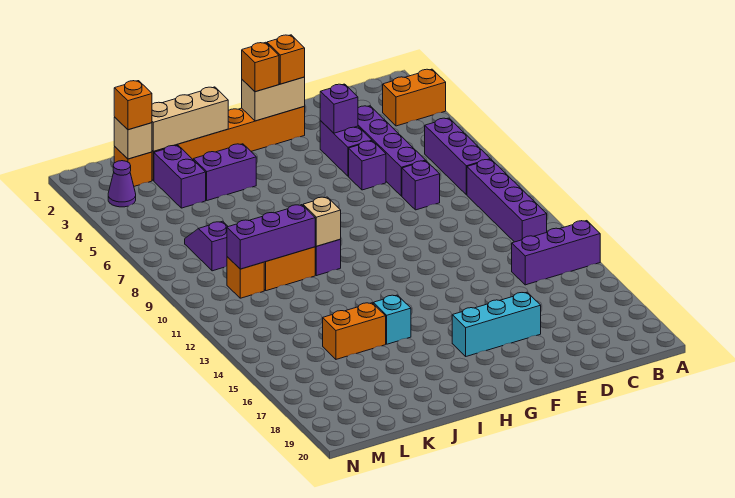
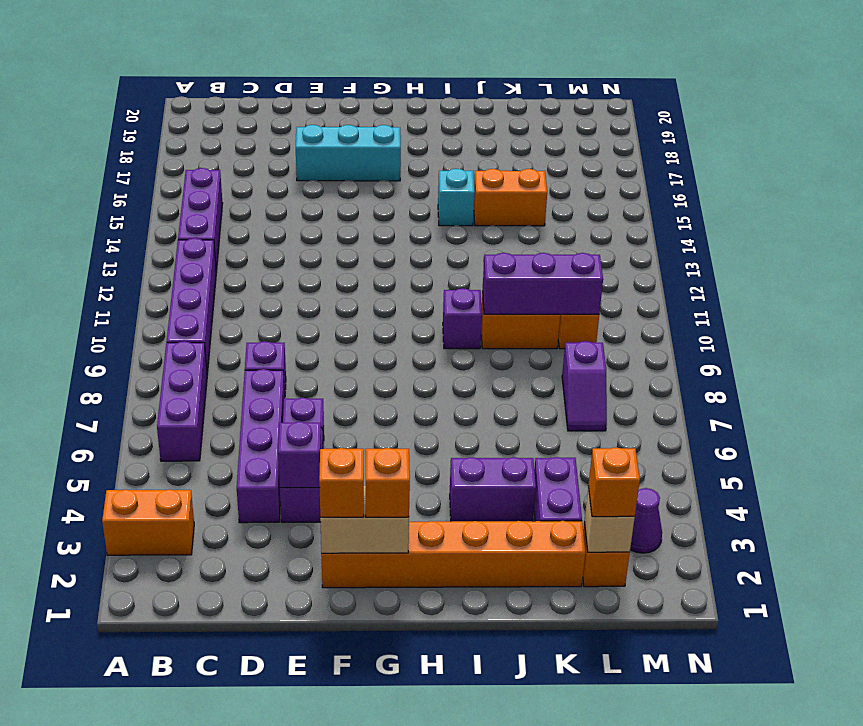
purple 1x3 brick [512,221,600,285] -> purple 1x3 brick turned to [178,168,223,272]
tan 1x3 brick [152,87,228,151] -> none
tan 1x1 brick [303,197,341,246] -> none

